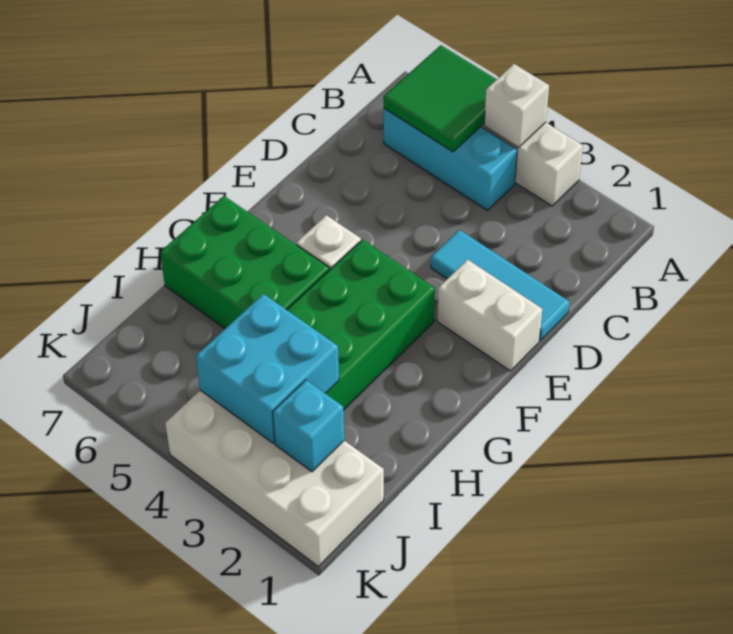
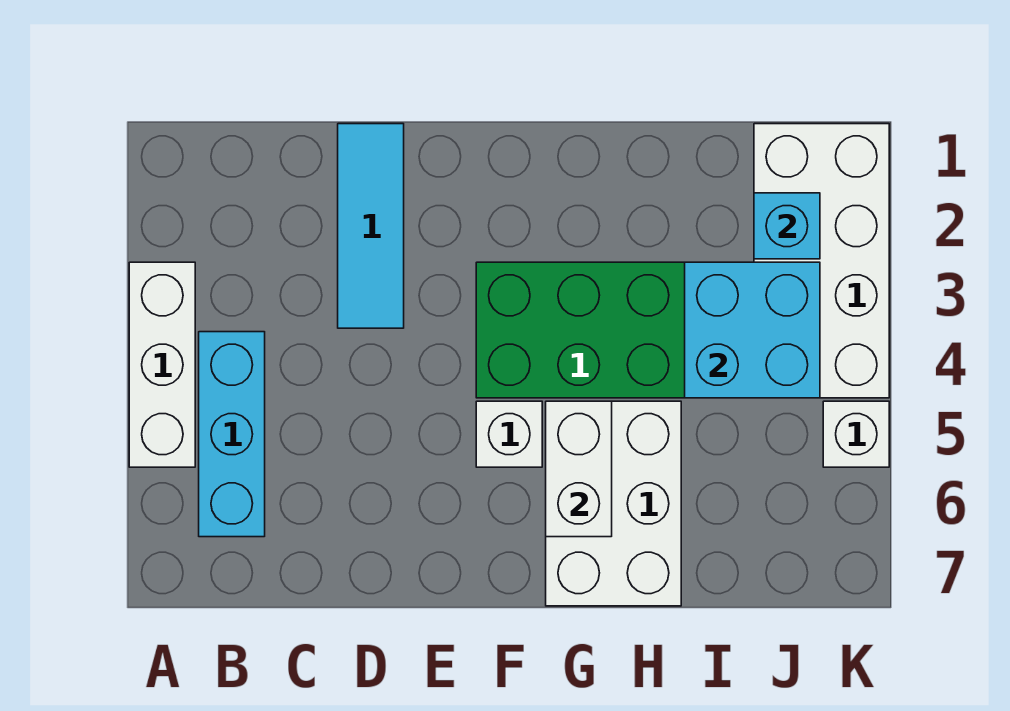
white 1x1 brick [484,64,549,148] -> white 1x1 brick moved to [823,401,889,467]
green 2x2 tile [384,45,497,152] -> none
white 1x2 brick [437,260,542,371] -> white 1x2 brick moved to [546,401,612,537]
green 2x3 brick [160,196,329,328] -> white 2x3 brick [546,401,681,606]

